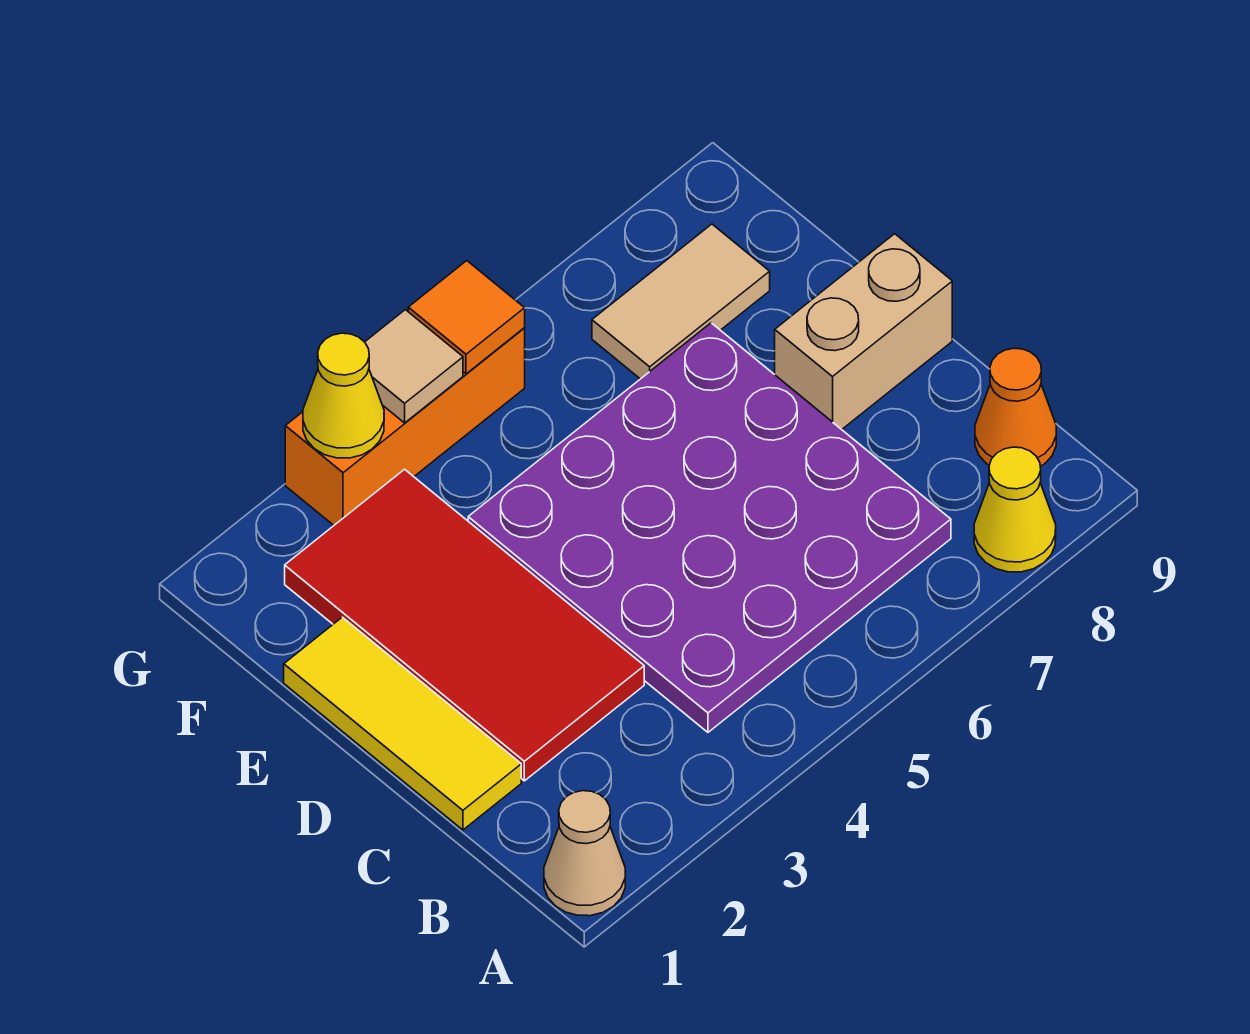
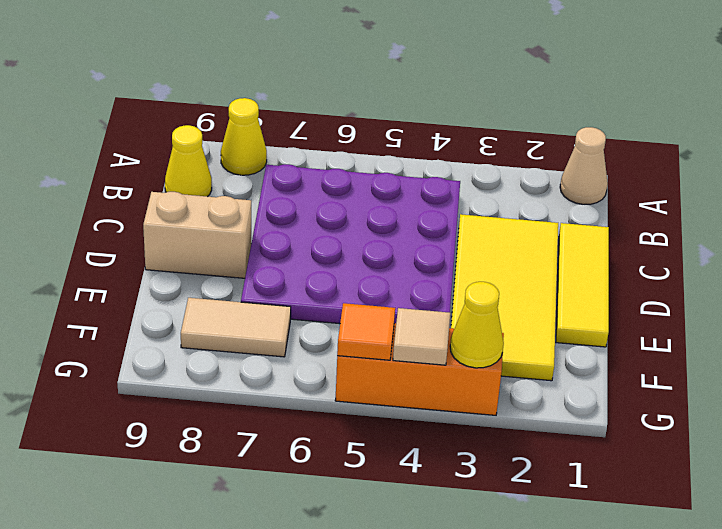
orange 1x1 cone [975,348,1056,466] -> yellow 1x1 cone [165,125,212,197]
red 2x4 tile [285,469,644,781] -> yellow 2x4 tile [451,214,558,381]

